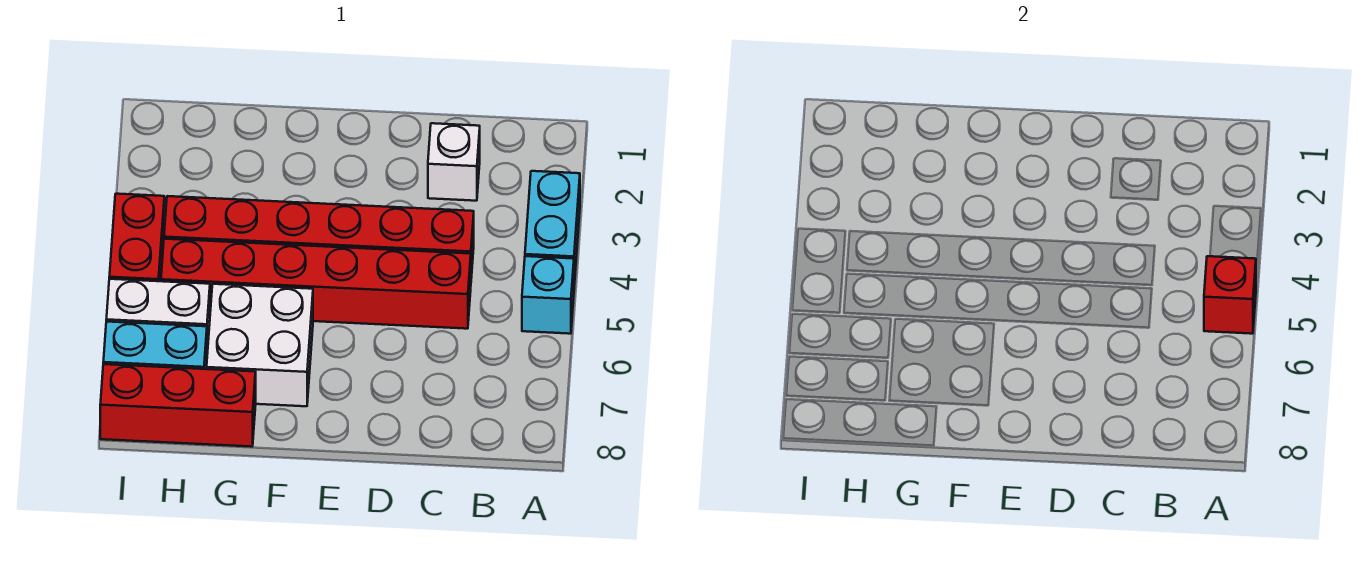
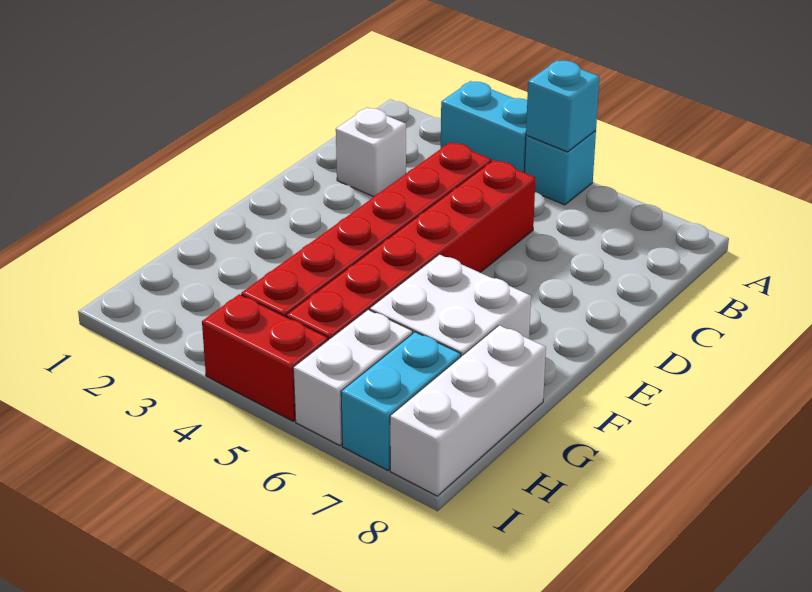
red 1x1 brick [1204,256,1256,334] -> cyan 1x1 brick [526,60,599,152]
red 1x3 brick [100,364,256,447] -> white 1x3 brick [390,325,546,496]

